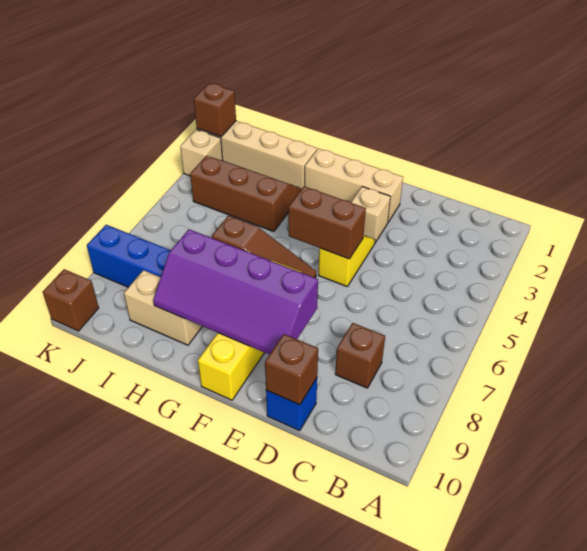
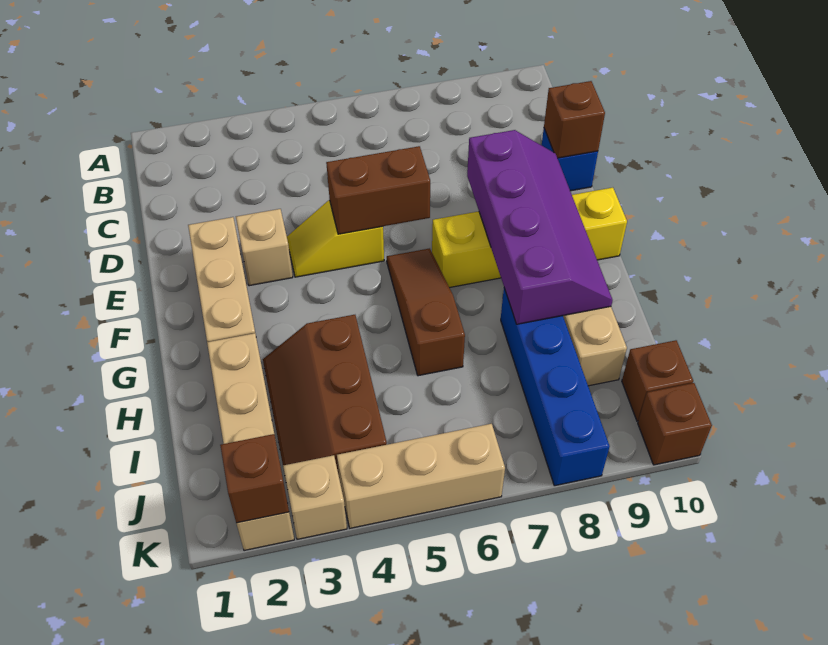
brown 1x1 brick [335,323,385,388] -> brown 1x1 brick moved to [622,340,693,421]
brown 1x2 brick [288,186,366,259] -> brown 1x2 brick turned to [326,146,430,234]
none -> tan 1x3 brick [337,424,505,528]

